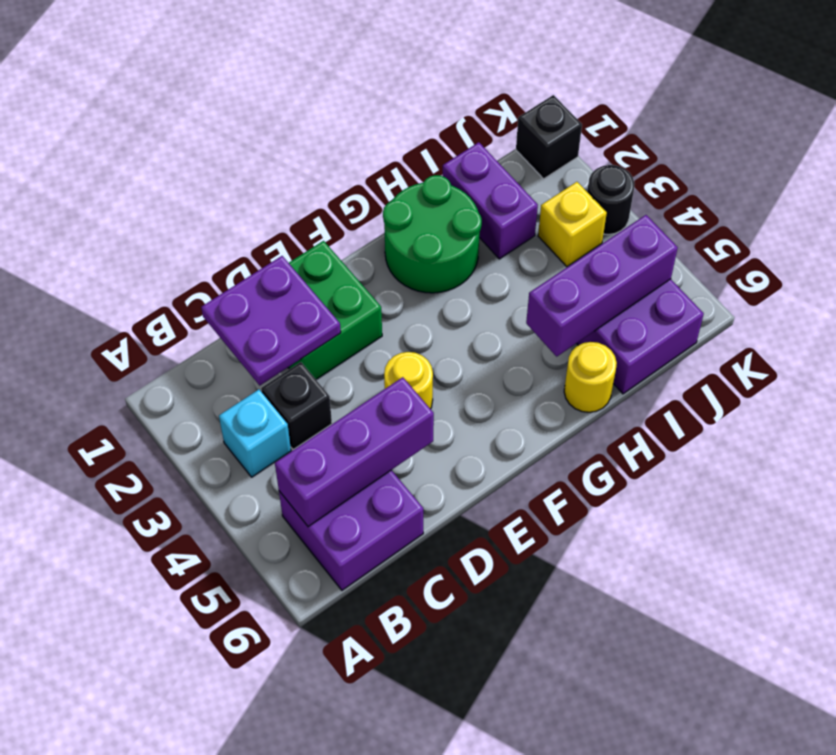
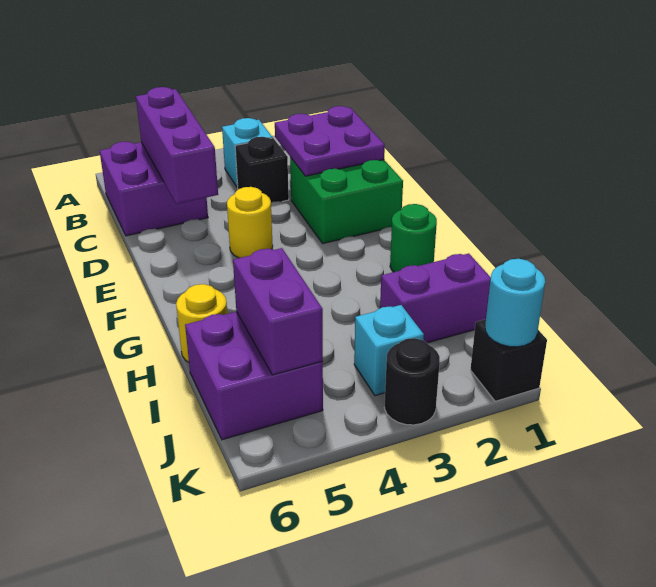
green 2x2 round brick [383,175,482,293] -> green 1x1 round brick [390,204,437,272]
purple 1x3 brick [526,215,678,356] -> purple 1x2 brick [233,248,323,375]
yellow 1x1 brick [538,182,607,267] -> cyan 1x1 brick [354,305,424,396]
none -> cyan 1x1 round brick [485,259,545,347]

